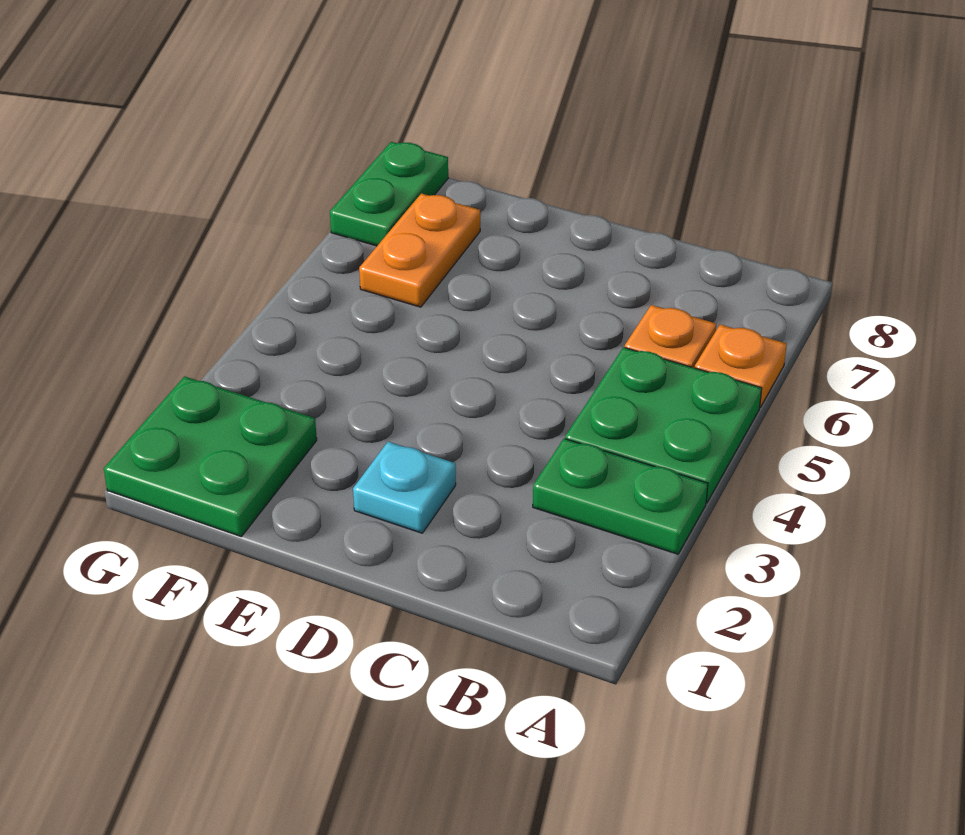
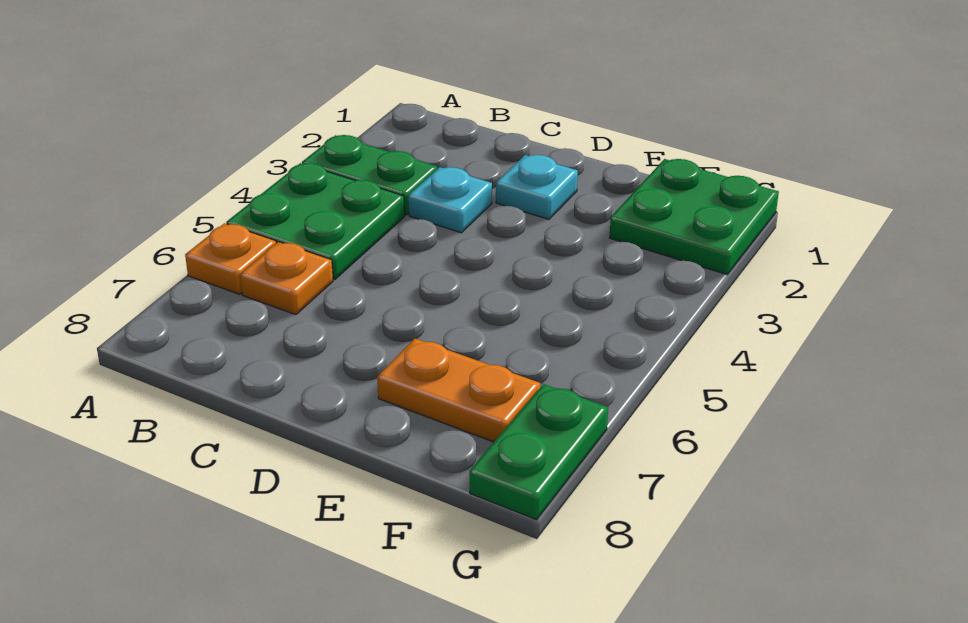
none -> cyan 1x1 plate [408,167,492,233]
orange 1x2 plate [359,193,480,307] -> orange 1x2 plate turned to [377,339,540,442]

